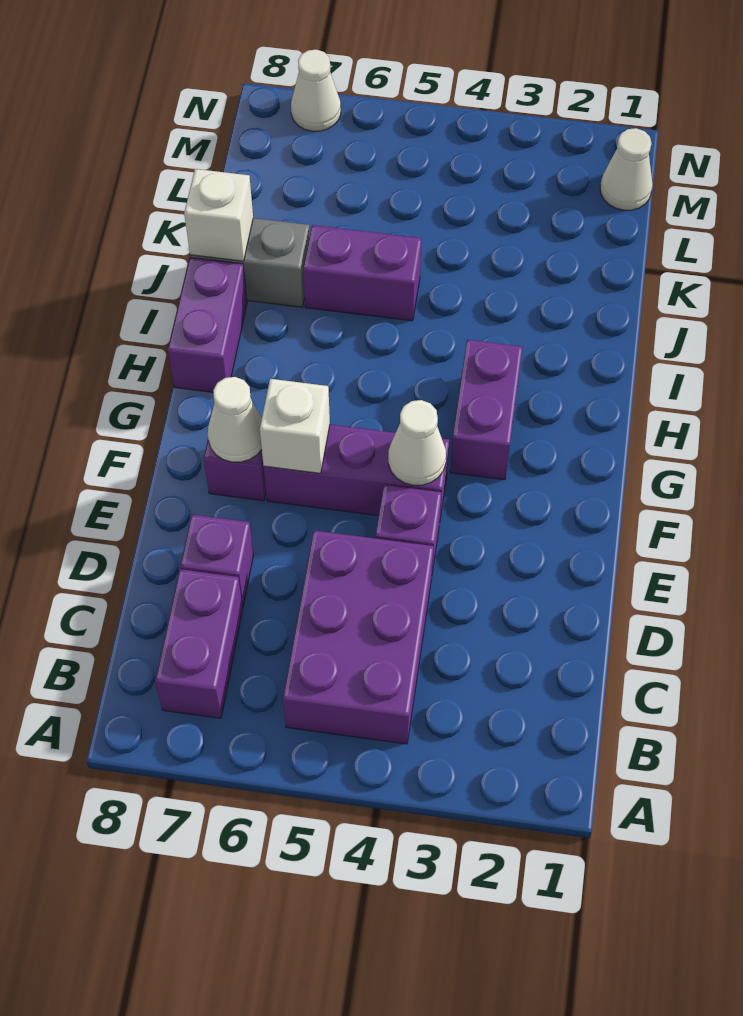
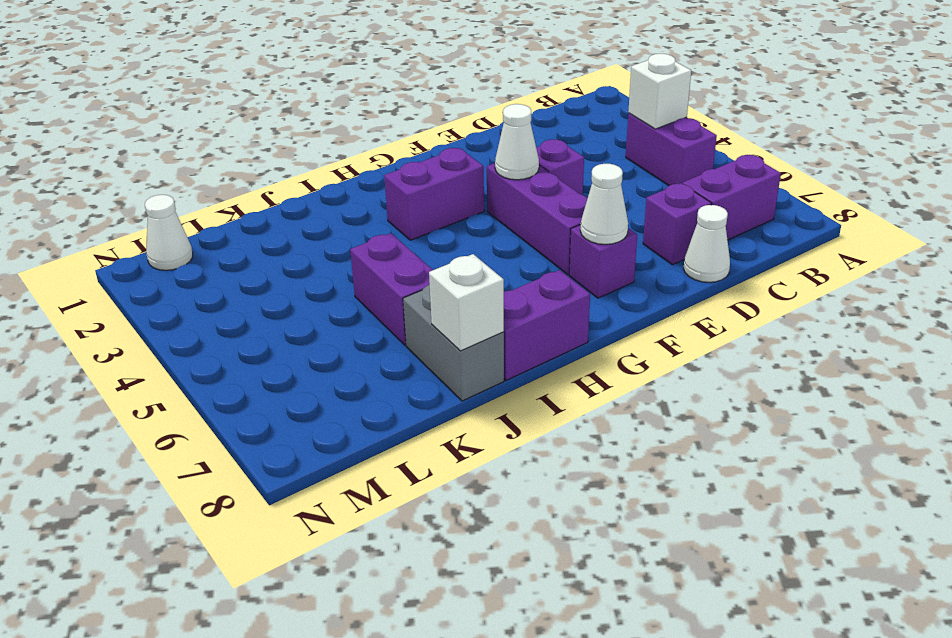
purple 2x3 brick [283,530,434,744] -> purple 1x2 brick [626,113,717,186]
white 1x1 brick [260,379,330,473] -> white 1x1 brick moved to [628,54,691,129]
white 1x1 cone [291,50,341,131] -> white 1x1 cone moved to [683,205,730,282]

